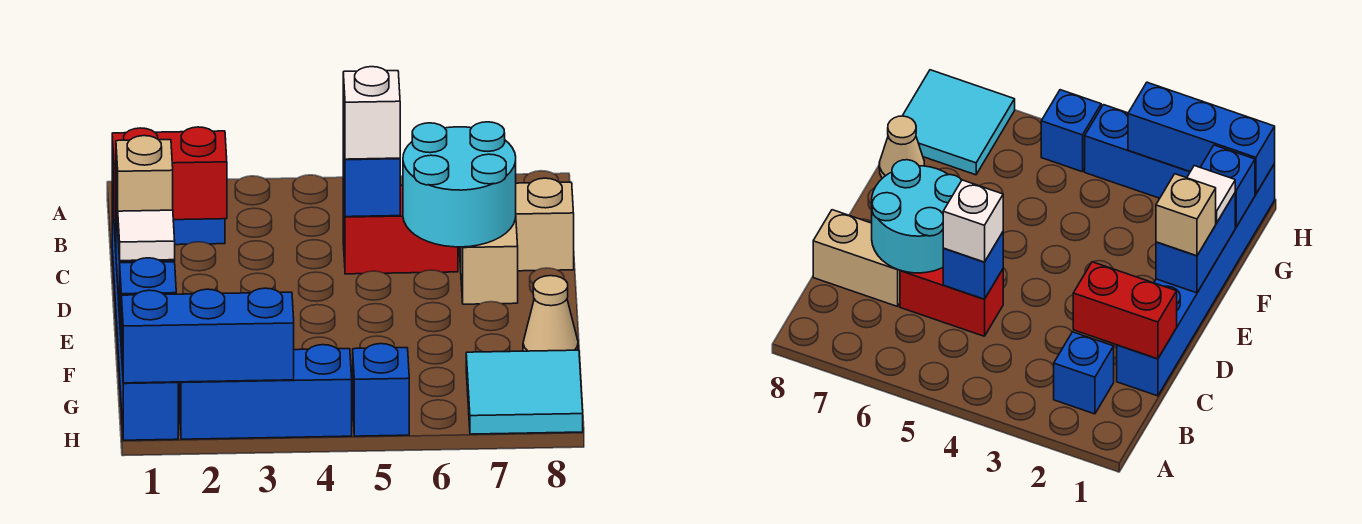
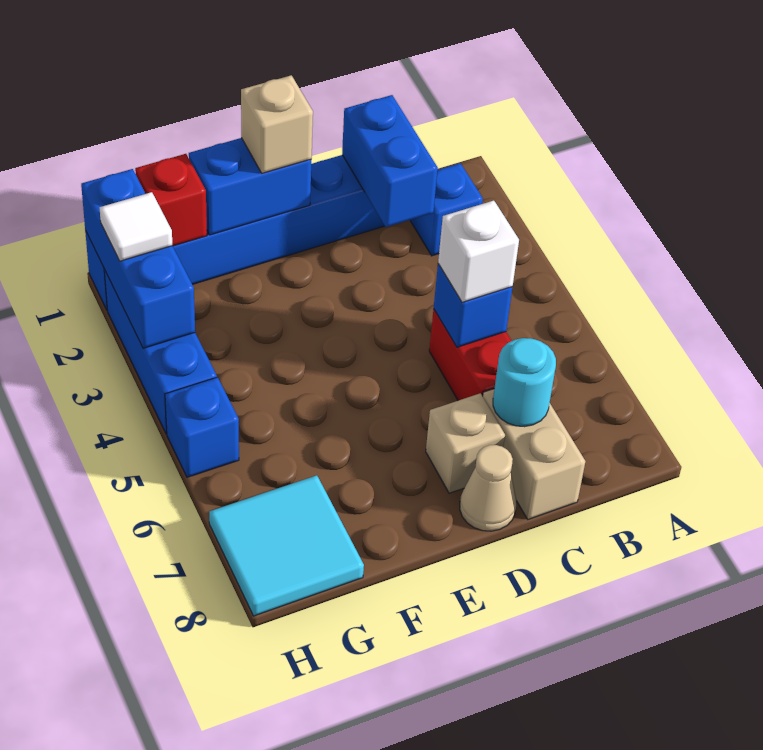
red 1x2 brick [112,127,227,221] -> blue 1x2 brick [342,95,438,227]
cyan 2x2 round brick [403,122,516,247] -> cyan 1x1 round brick [493,338,556,427]
white 1x1 tile [118,210,175,261] -> white 1x1 tile moved to [100,192,172,261]
tan 1x1 cone [523,276,578,351] -> tan 1x1 cone moved to [460,445,516,531]
blue 1x1 brick [119,258,176,350] -> red 1x1 brick [135,154,207,246]

